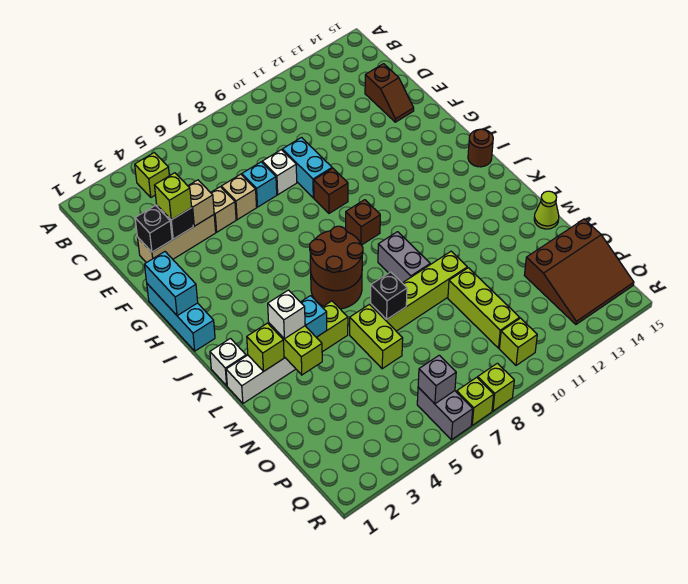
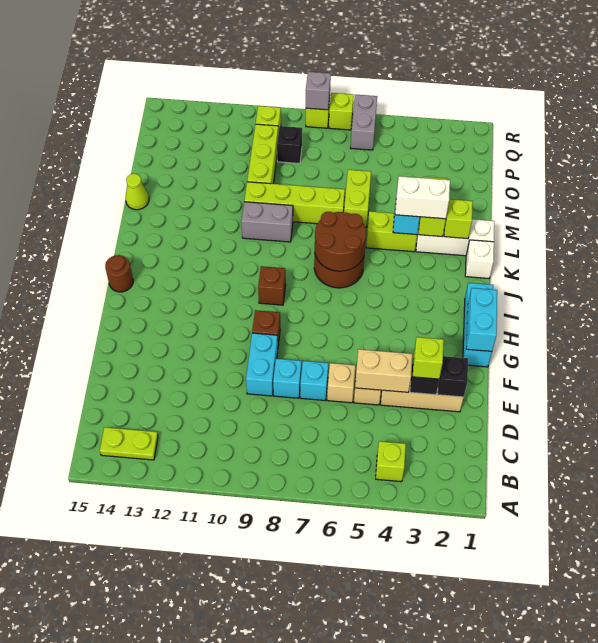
none -> lime 1x2 plate [100,427,158,460]
brown 1x2 slope [365,64,414,122] -> none
tan 1x1 brick [188,180,214,226] -> tan 1x2 brick [355,349,412,392]
white 1x1 brick [262,150,297,195] -> cyan 1x1 brick [273,359,301,398]
grey 1x2 brick [378,232,430,283] -> grey 1x2 brick turned to [241,202,293,242]
white 1x1 brick [268,290,305,339] -> white 1x2 brick [395,176,450,219]
black 1x1 brick [371,272,407,320] -> black 1x1 brick moved to [277,126,302,164]
brown 3x3 slope [524,219,634,324] -> none
grey 1x1 brick [418,355,456,404] -> grey 1x1 brick moved to [306,72,331,110]

